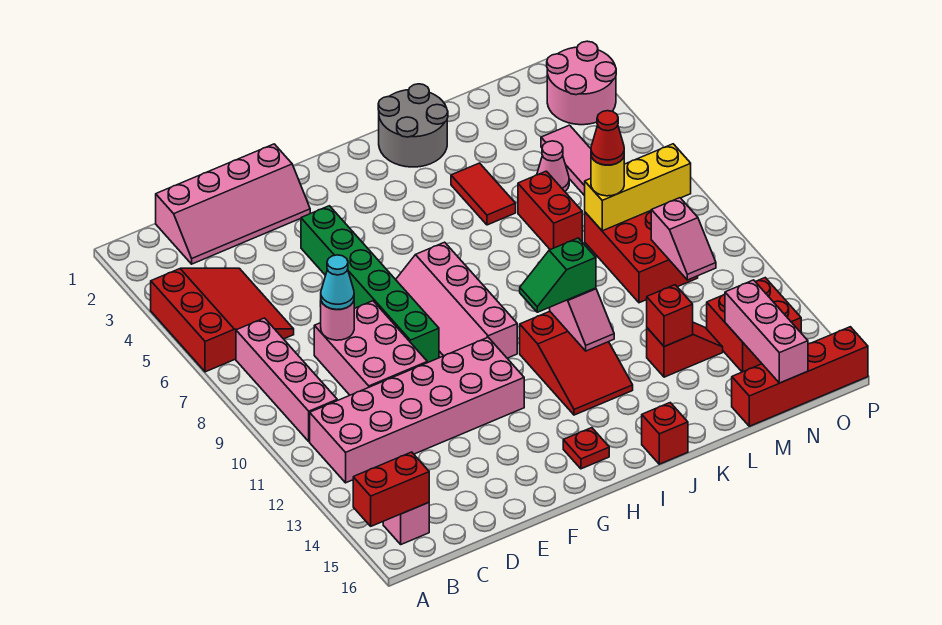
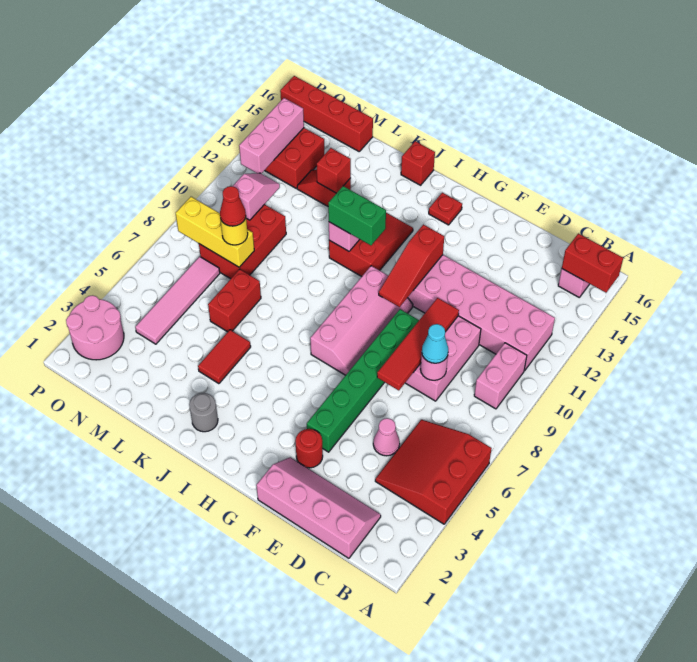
pink 1x4 brick [236,318,337,441] -> pink 1x2 brick [474,343,527,409]
none -> red 1x4 tile [377,298,459,390]
none -> red 1x1 round brick [295,429,323,468]
none -> red 1x3 slope [379,225,444,307]
green 1x2 slope [520,238,596,312] -> green 1x2 brick [328,186,386,245]
grey 2x2 round brick [378,84,448,167] -> grey 1x1 round brick [189,393,218,432]
pink 1x1 cone [537,141,569,191] -> pink 1x1 cone moved to [373,418,400,456]
pink 1x3 brick [725,280,808,383] -> pink 1x3 brick moved to [239,98,304,174]

